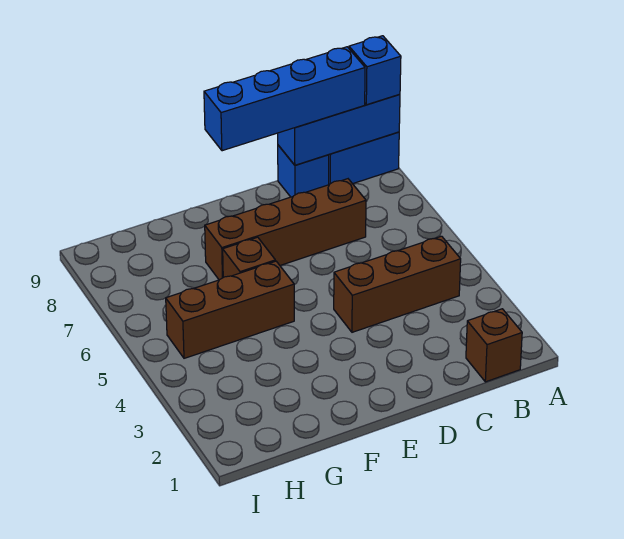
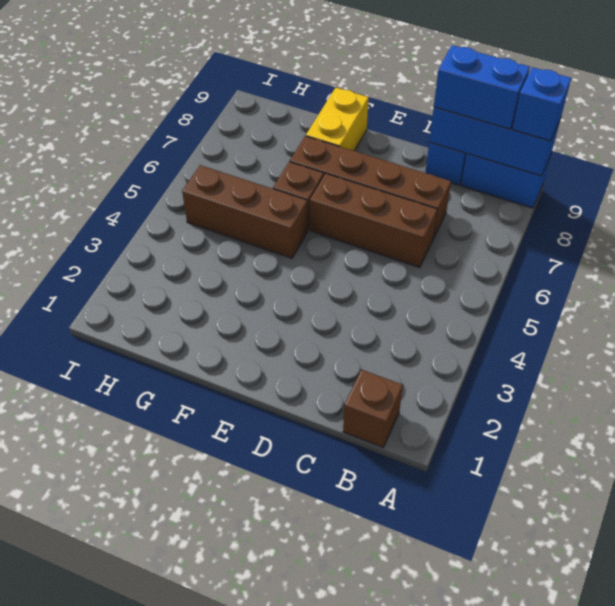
brown 1x3 brick [334,236,461,332] -> brown 1x3 brick moved to [310,174,437,268]
blue 1x4 brick [204,47,365,151] -> blue 1x2 brick [434,45,530,129]
none -> yellow 1x2 brick [306,88,369,151]

